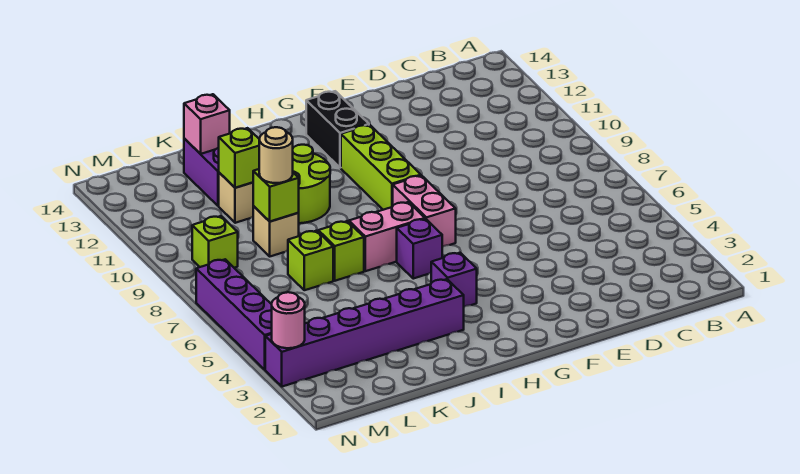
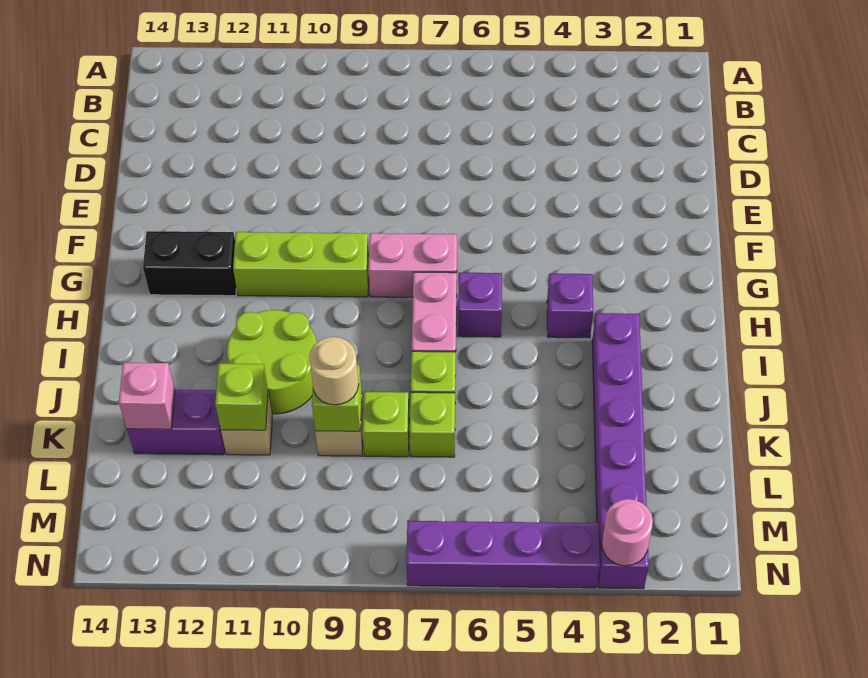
lime 1x1 brick [192,216,238,268] -> lime 1x1 brick moved to [362,392,409,457]

